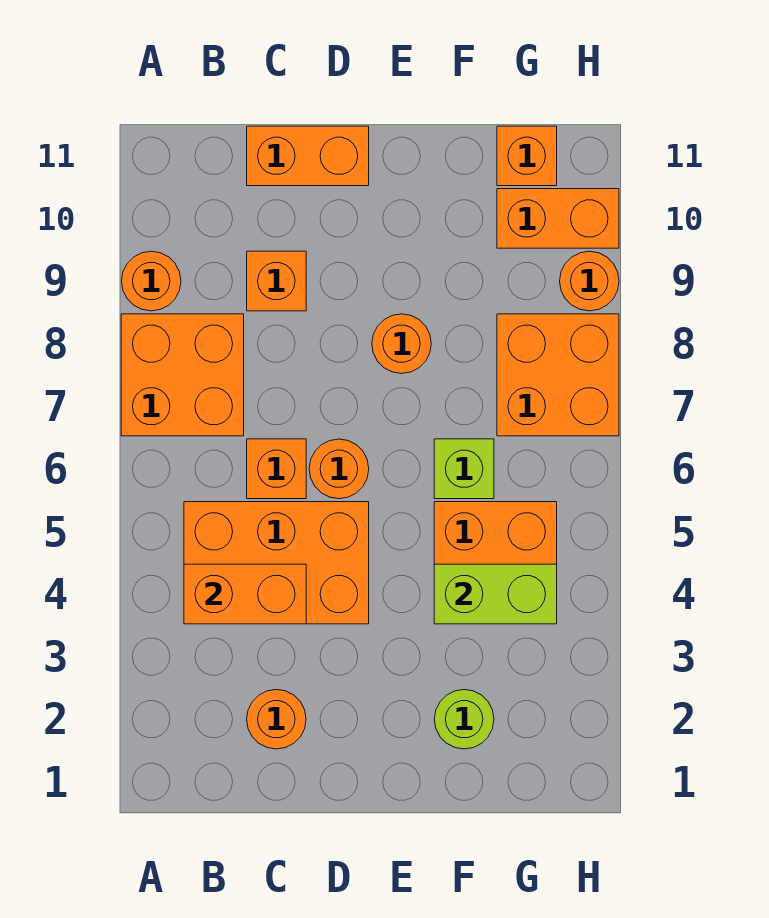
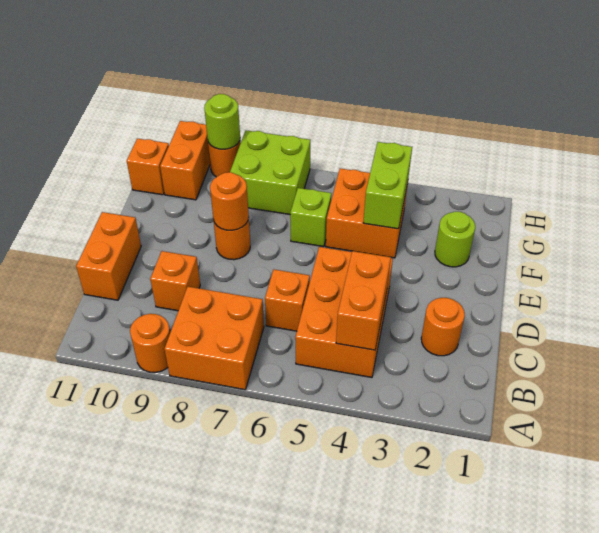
orange 1x1 round brick [309,439,369,499] -> orange 1x1 round brick moved to [210,172,249,230]
orange 2x2 brick [497,314,619,436] -> lime 2x2 brick [230,130,310,214]
none -> lime 1x1 round brick [204,94,240,149]

